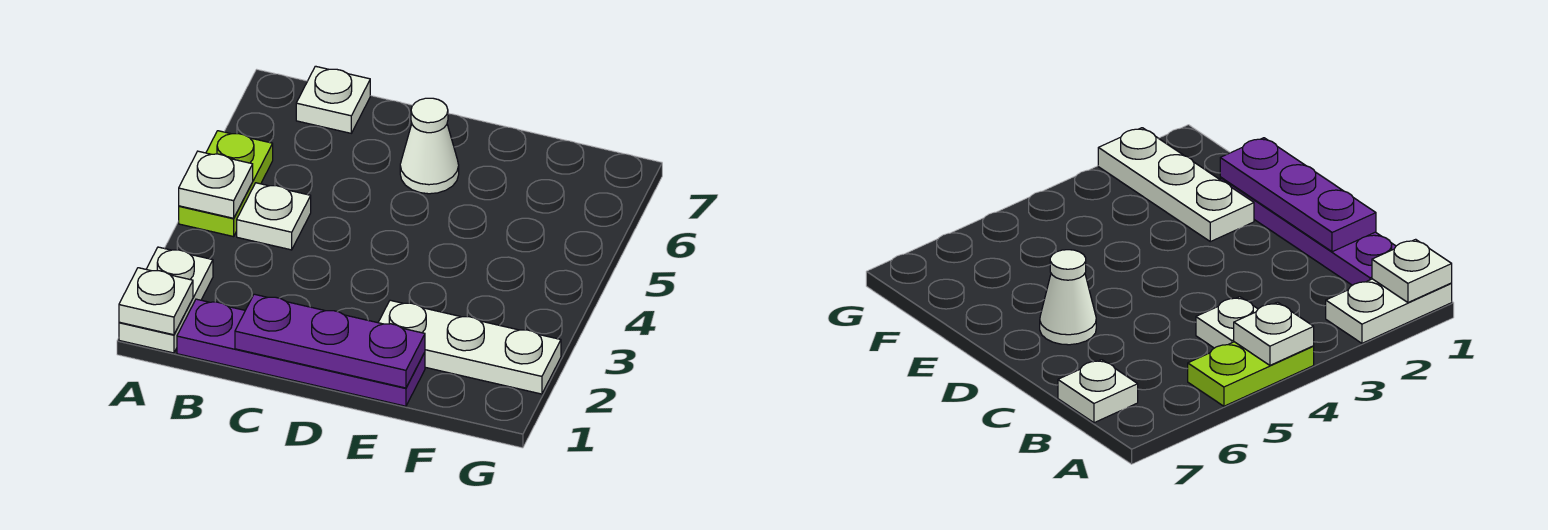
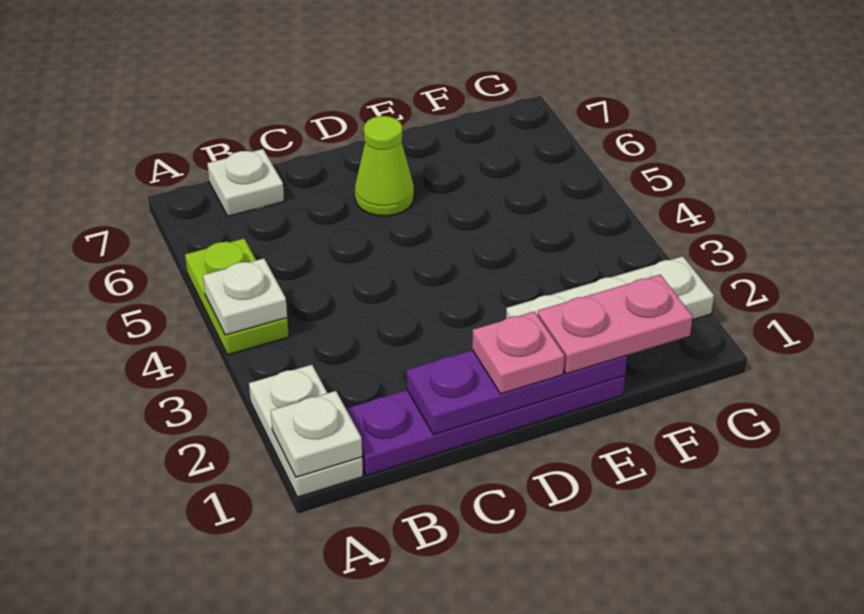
white 1x1 plate [237,183,311,250] -> none
none -> pink 1x1 plate [472,311,564,394]
white 1x1 cone [400,98,459,194] -> lime 1x1 cone [355,116,414,216]
none -> pink 1x2 plate [537,275,693,374]

